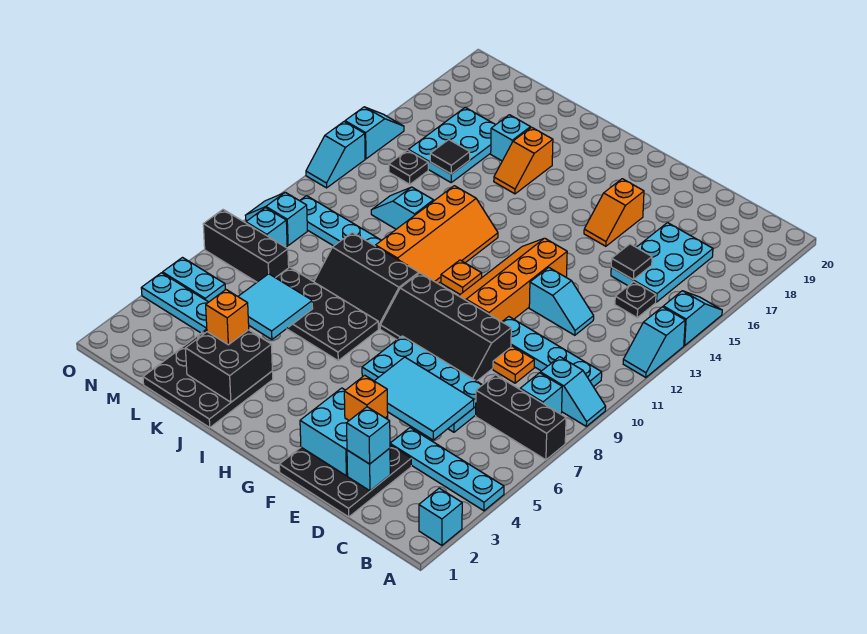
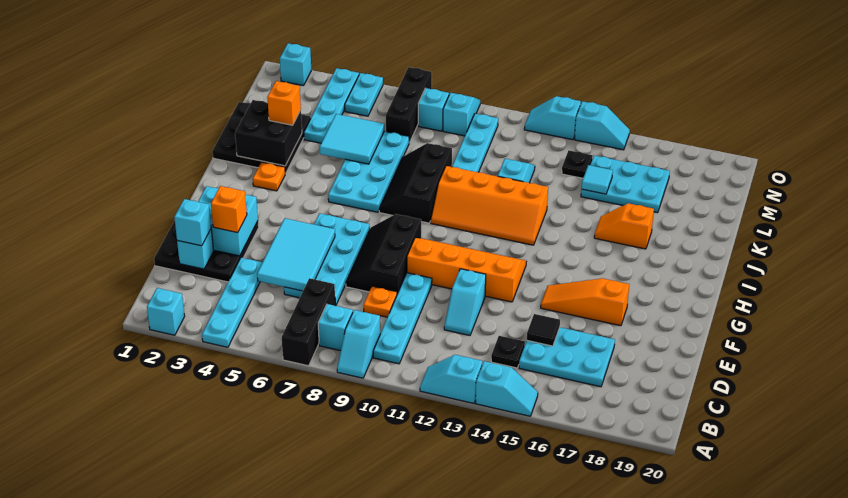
black 2x4 slope [380,273,511,381] -> black 2x3 slope [346,214,421,294]
orange 1x2 slope [584,179,644,246] -> orange 1x3 slope [541,278,629,326]
orange 1x1 plate [441,260,482,294] -> orange 1x1 plate moved to [253,162,286,191]
black 2x4 plate [276,267,378,360] -> cyan 2x4 plate [328,131,409,212]
cyan 1x1 brick [491,115,530,161] -> cyan 1x1 brick moved to [280,43,311,86]
black 1x1 tile [430,140,470,174] -> cyan 1x1 tile [582,165,613,194]

